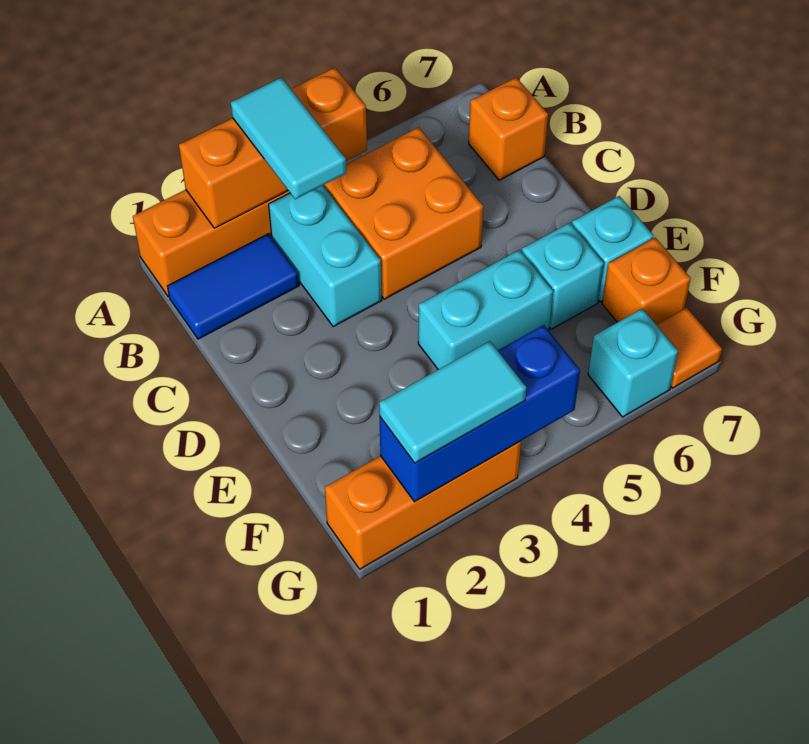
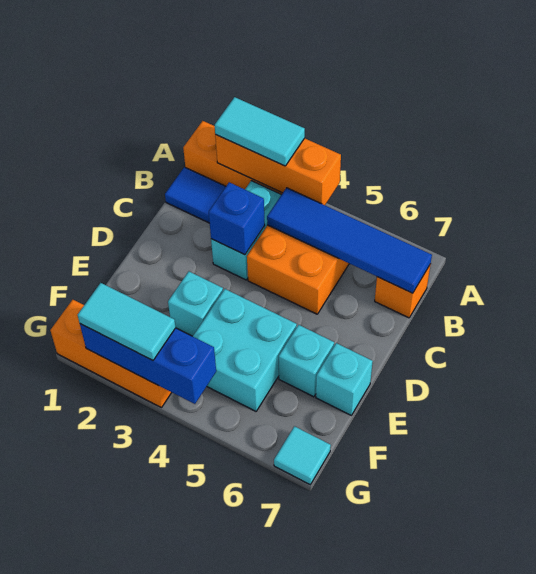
cyan 1x2 tile [231,77,346,199] -> cyan 1x2 tile turned to [215,97,305,166]
none -> blue 1x4 tile [267,188,432,293]
none -> blue 1x1 brick [209,182,265,255]
cyan 1x2 brick [418,250,553,370] -> cyan 2x2 brick [193,289,297,411]
orange 1x1 brick [602,238,691,325] -> none
cyan 1x1 brick [588,309,678,417] -> cyan 1x1 brick moved to [168,272,223,336]
orange 1x1 tile [657,308,722,388] -> cyan 1x1 tile [274,426,331,485]

